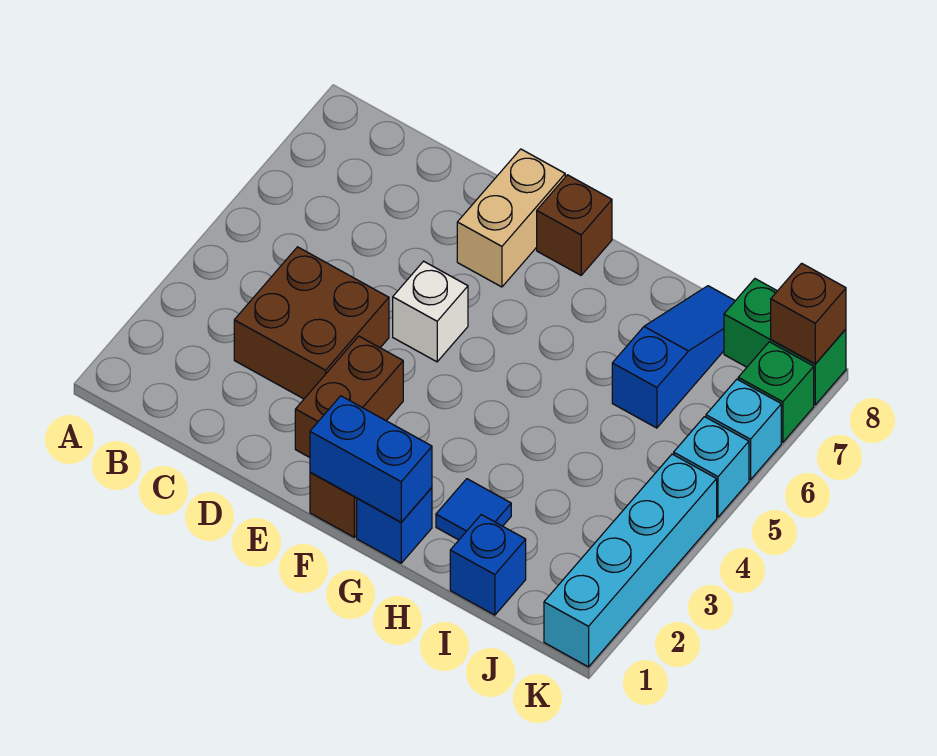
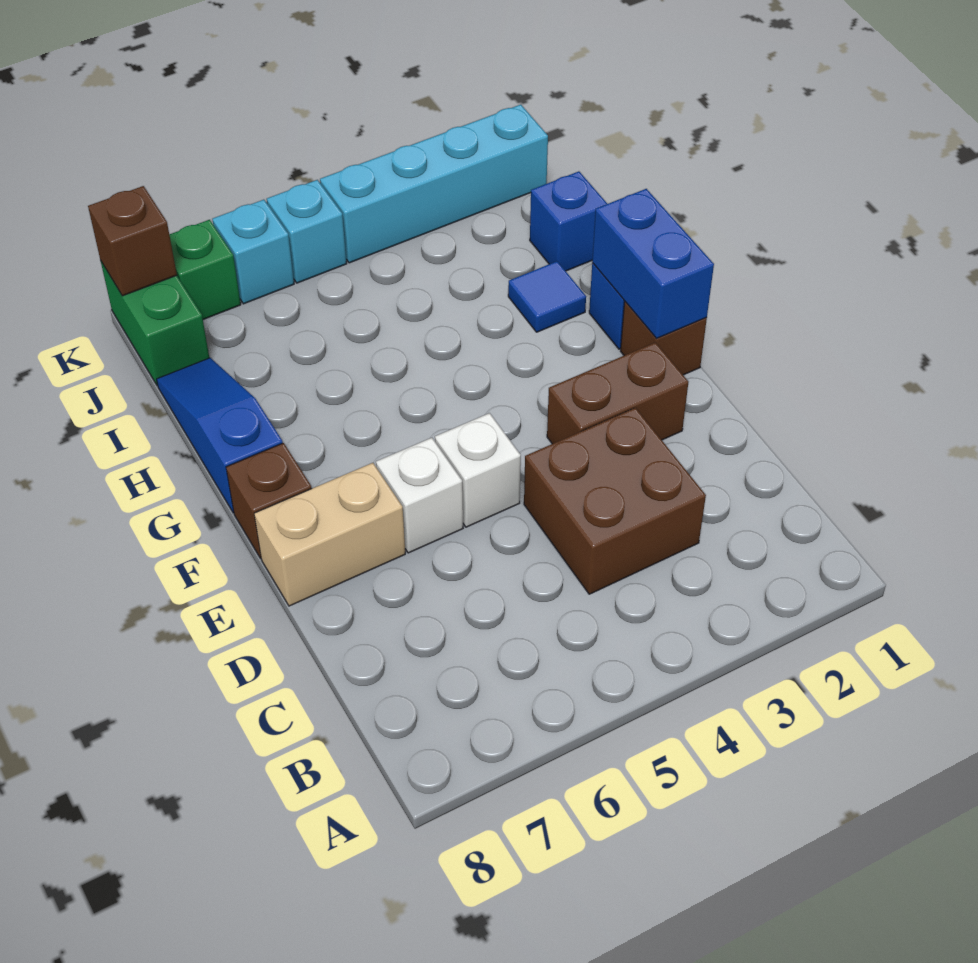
none -> white 1x1 brick [376,438,463,553]
blue 1x3 slope [612,286,735,428] -> blue 1x3 slope turned to [157,358,283,513]

